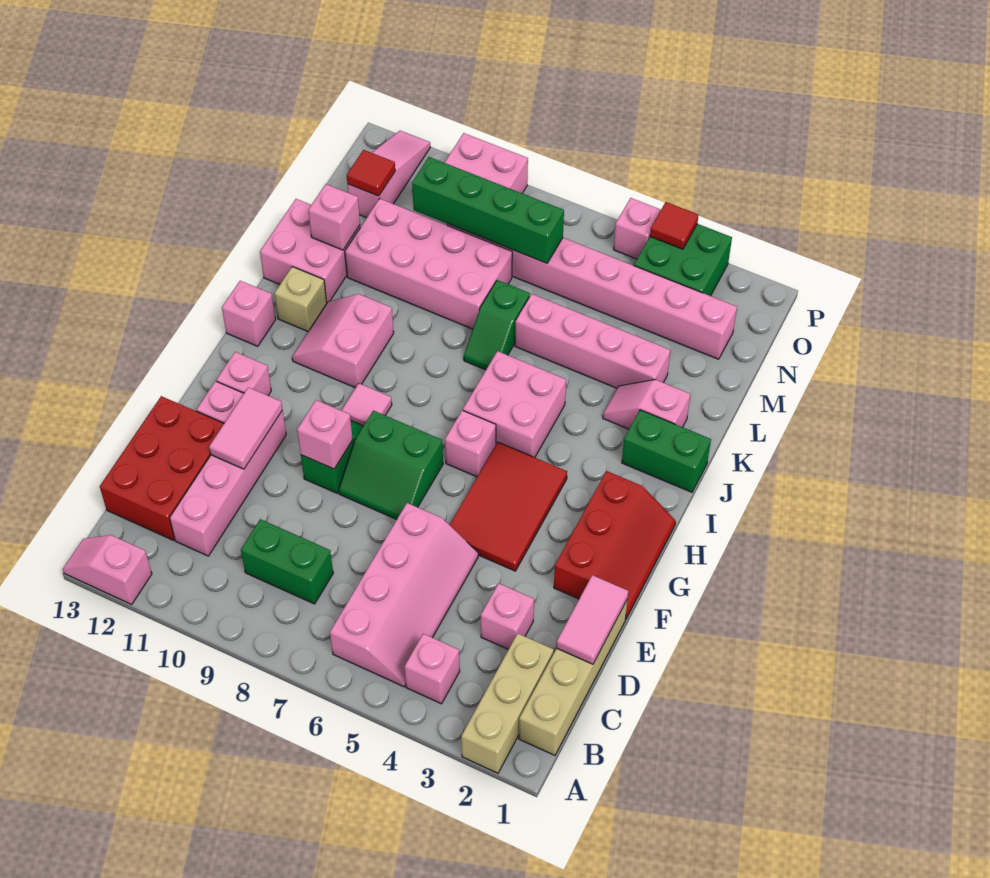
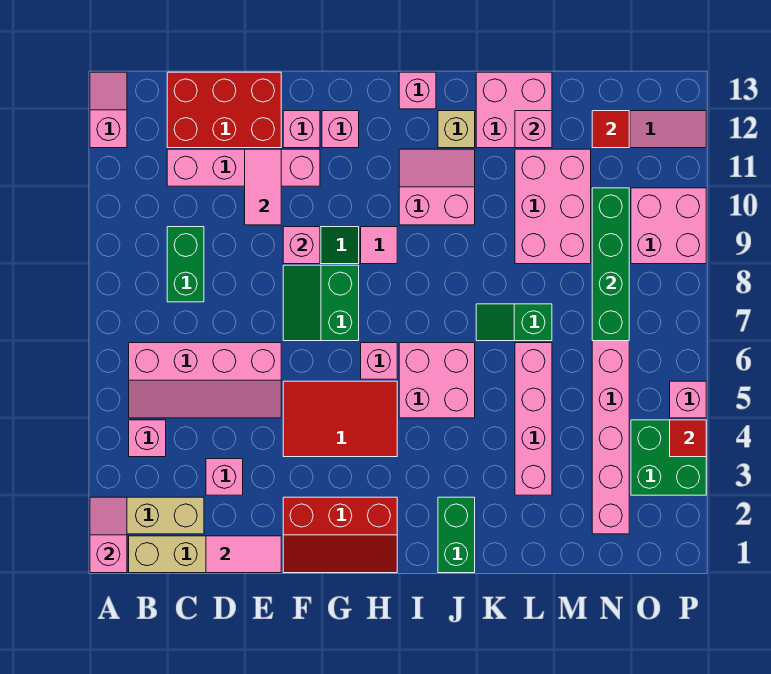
pink 1x2 tile [209,387,282,469] -> pink 1x2 tile turned to [245,149,281,225]
pink 1x2 slope [603,380,690,429] -> pink 1x2 slope moved to [90,497,127,573]
pink 2x4 brick [345,199,512,329] -> pink 2x3 brick [515,149,591,264]

